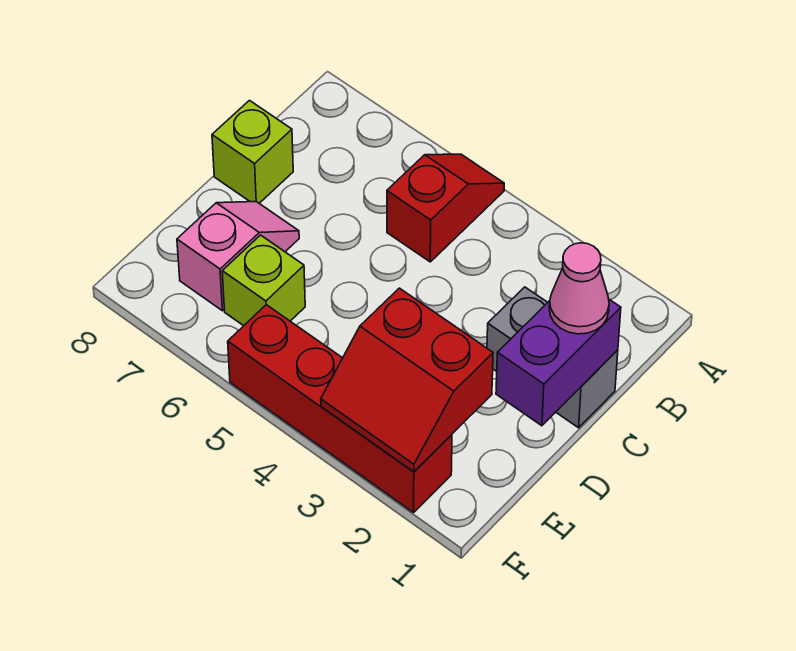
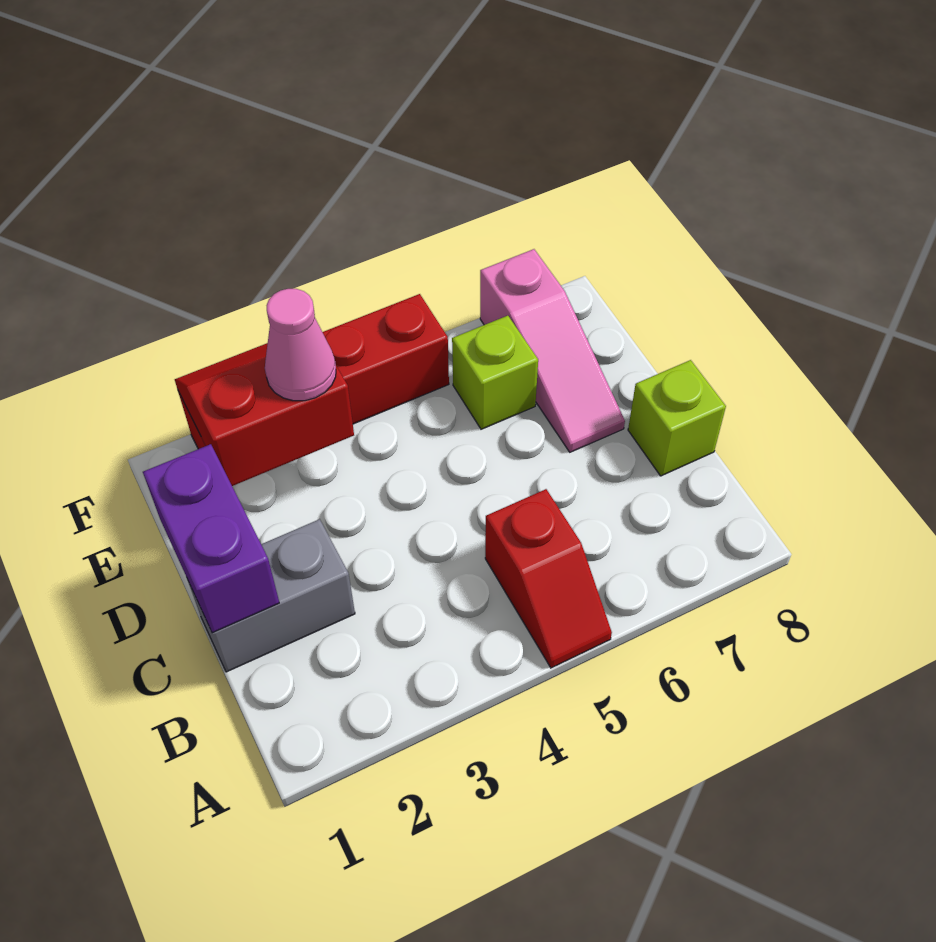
pink 1x1 cone [549,243,609,334] -> pink 1x1 cone moved to [265,289,336,401]
pink 1x2 slope [177,202,299,311] -> pink 1x3 slope [480,249,625,452]

